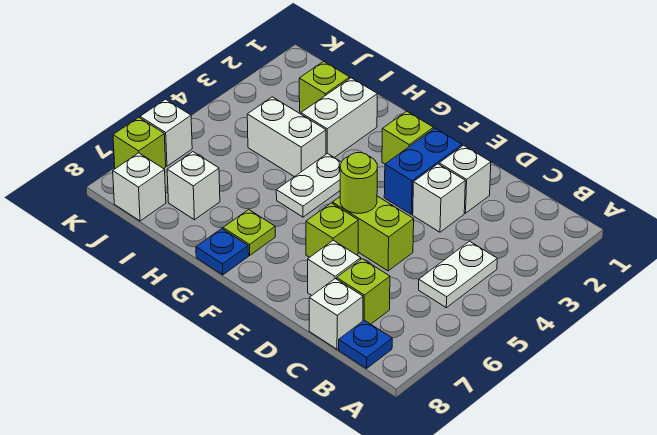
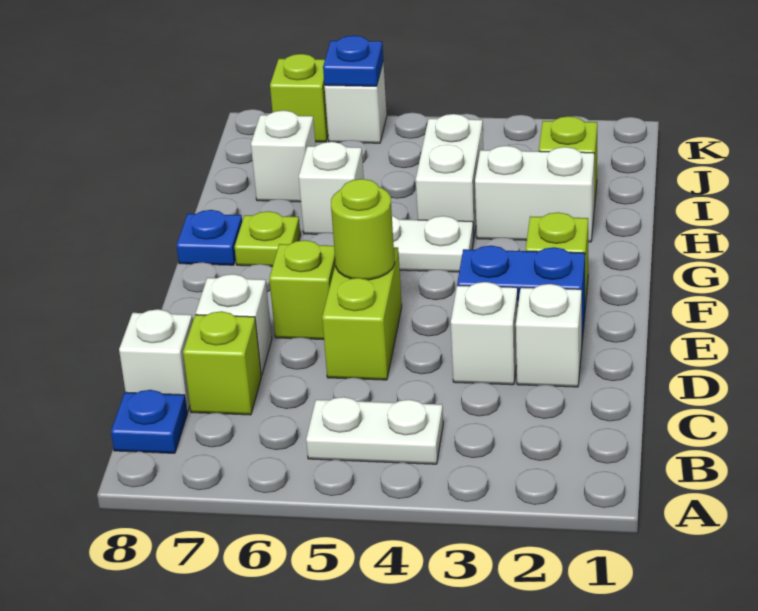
white 1x1 brick [113,153,166,221] -> white 1x1 brick moved to [299,142,364,234]
none -> blue 1x1 plate [323,35,383,86]

